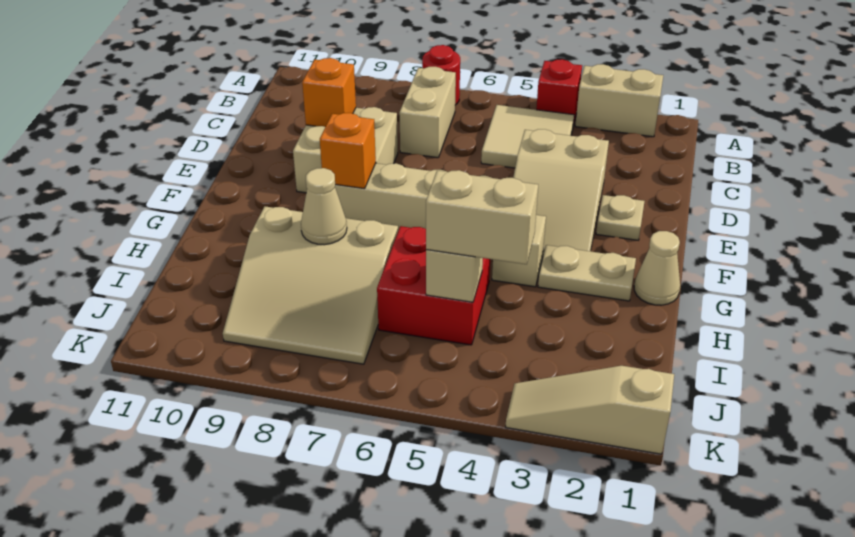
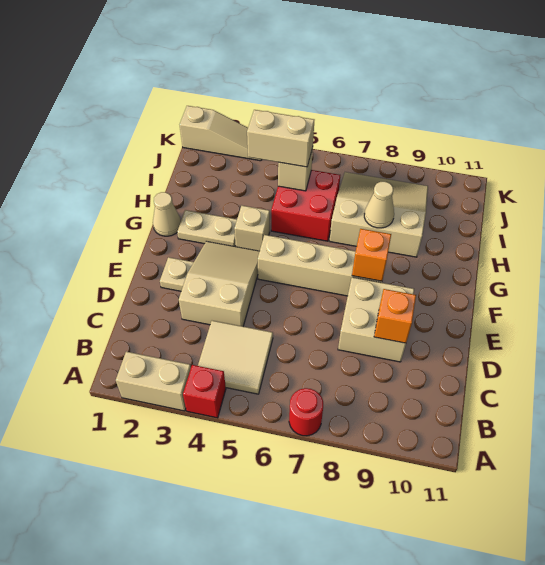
tan 1x2 brick [399,67,456,158] -> none

